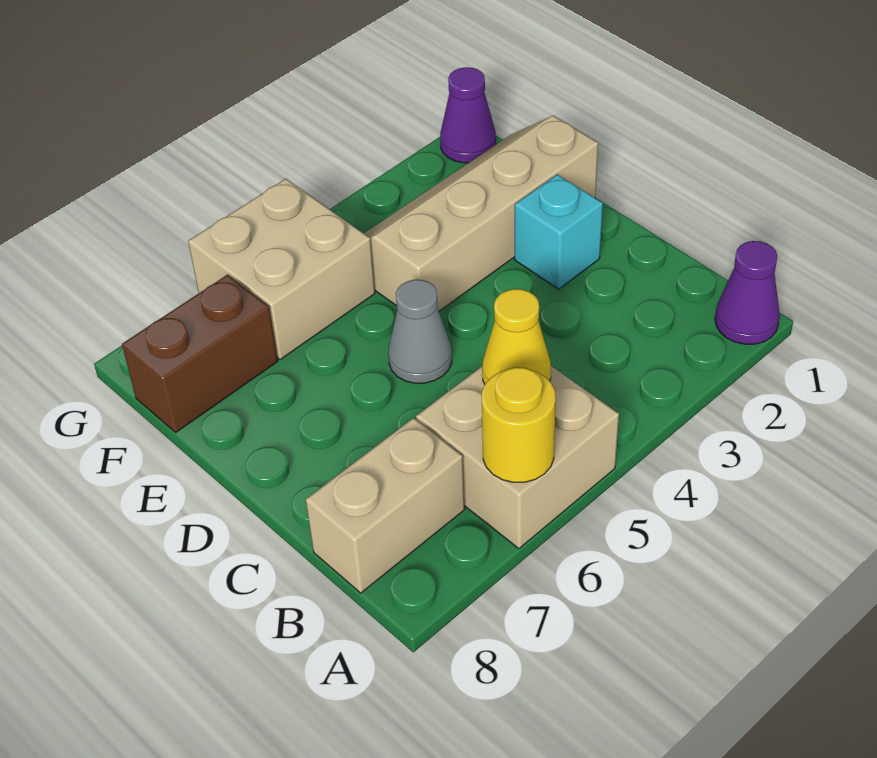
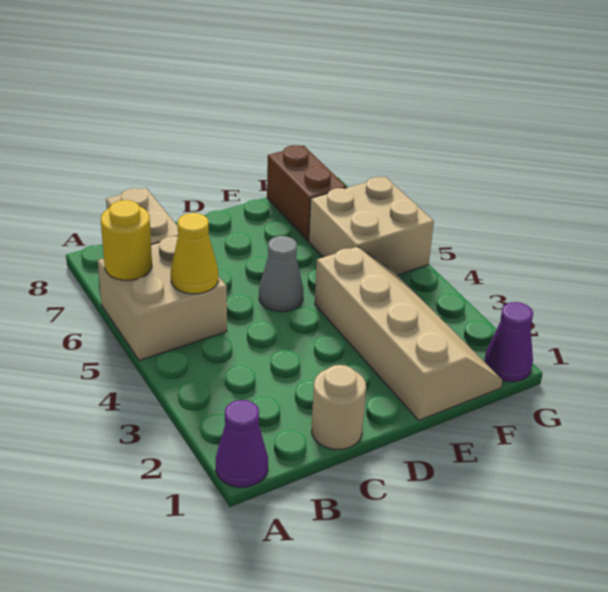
none -> tan 1x1 round brick [312,365,366,449]
cyan 1x1 brick [515,175,603,289] -> none

